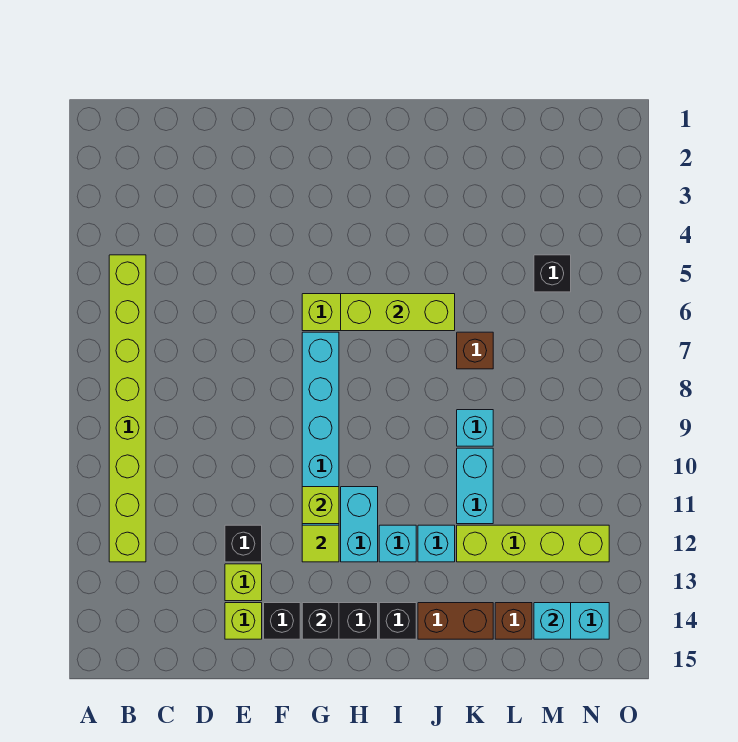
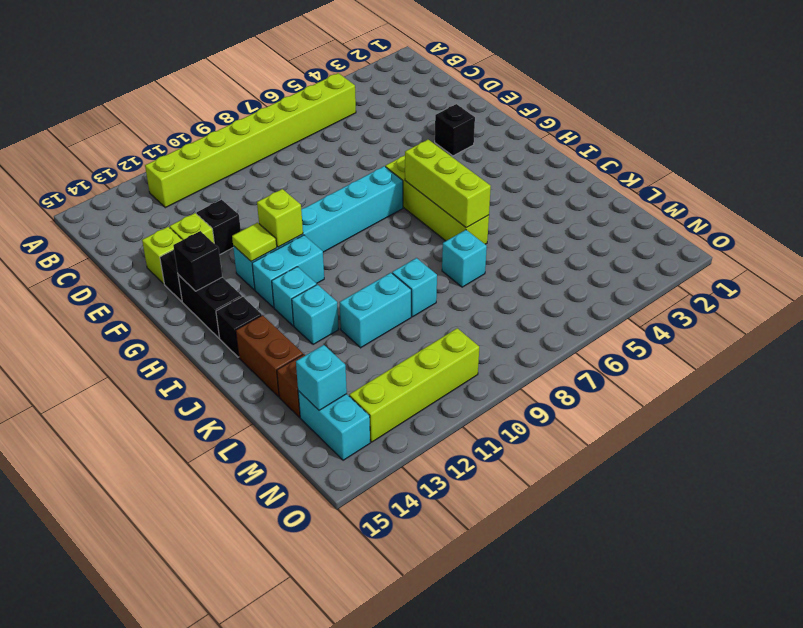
brown 1x1 brick [457,332,493,369] -> cyan 1x1 brick [442,230,487,287]
lime 1x4 brick [457,525,609,562] -> lime 1x4 brick turned to [349,328,479,442]
black 1x1 brick [534,255,571,292] -> black 1x1 brick moved to [435,104,475,156]

